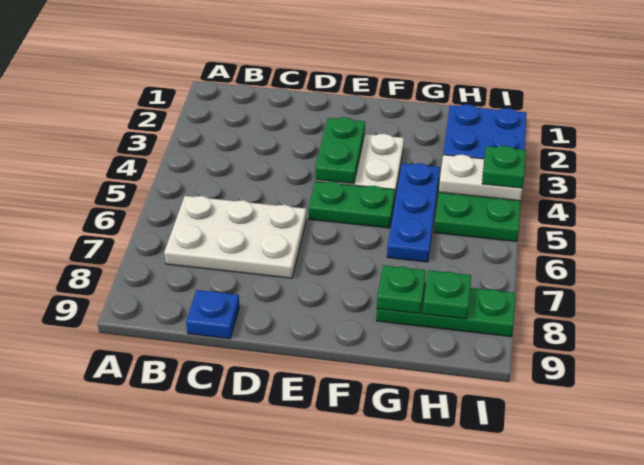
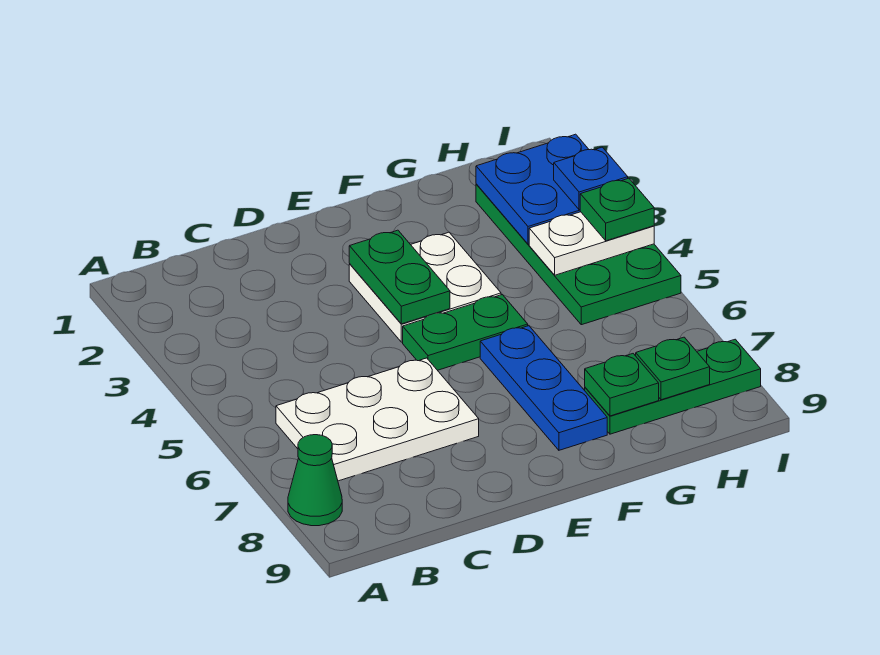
none -> green 1x1 cone [288,435,342,526]
blue 1x1 plate [186,290,240,339] -> blue 1x1 plate moved to [554,147,628,210]
blue 1x3 plate [387,163,440,262] -> blue 1x3 plate moved to [480,326,607,450]

